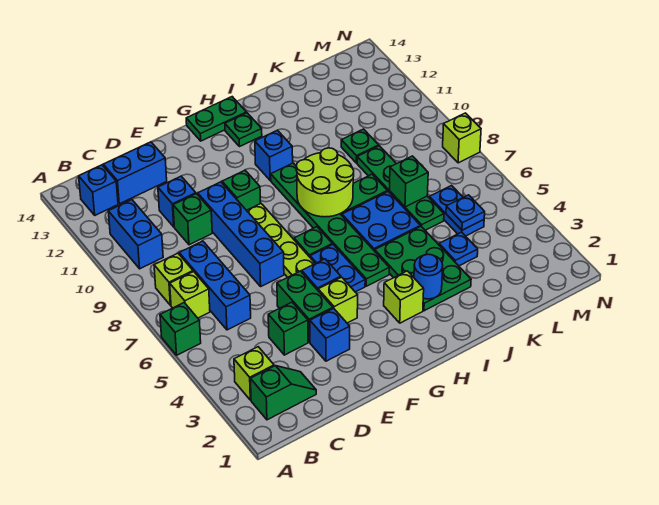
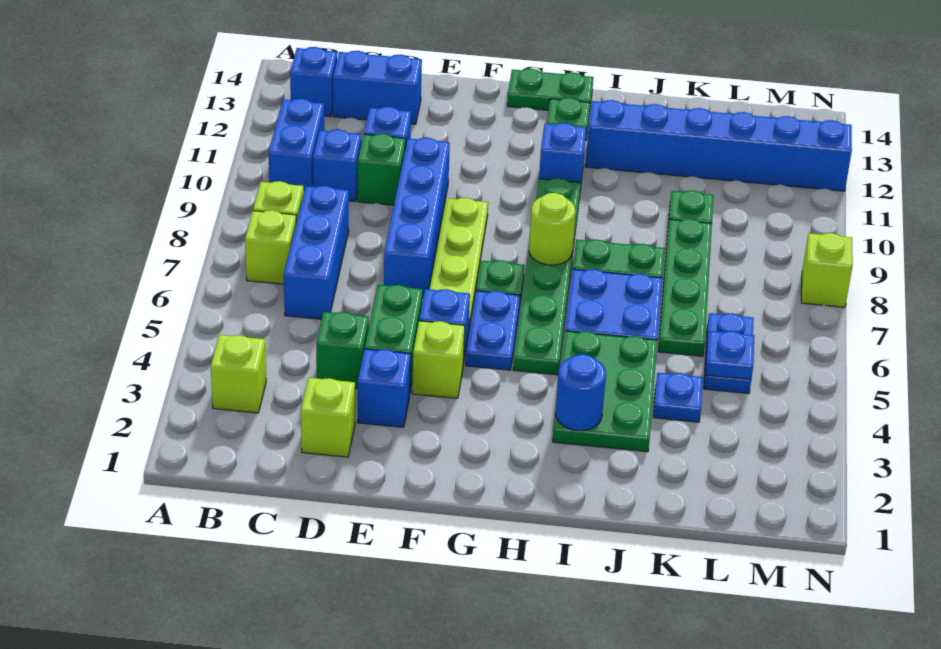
green 1x1 brick [160,303,201,355] -> none
green 1x2 slope [251,366,316,420] -> none
none -> blue 1x1 brick [313,130,361,202]
green 1x1 brick [222,170,261,210] -> none
lime 1x1 brick [384,271,424,323] -> lime 1x1 brick moved to [301,378,355,457]
lime 2x2 round brick [296,148,354,217] -> lime 1x1 round brick [529,193,576,265]
none -> blue 1x6 brick [585,100,852,191]
green 1x1 brick [389,156,428,207] -> none

